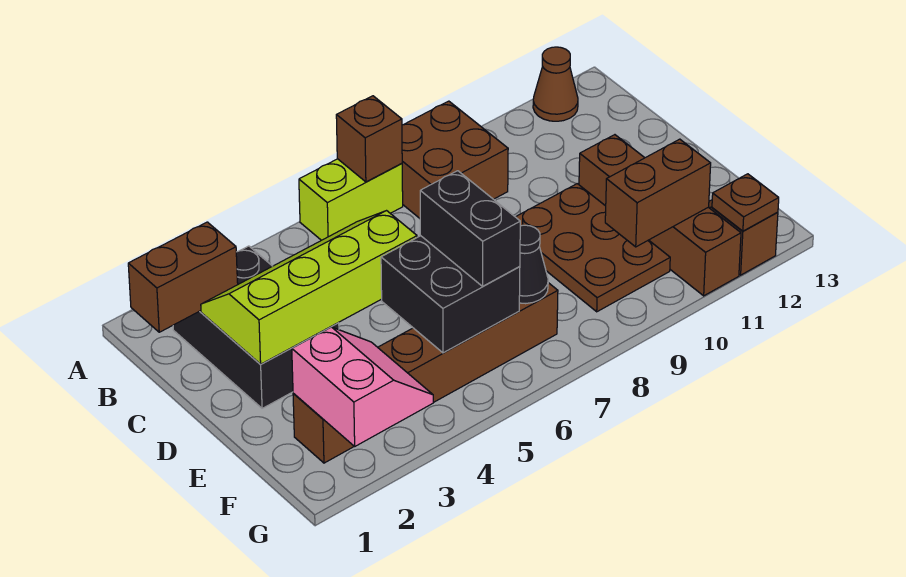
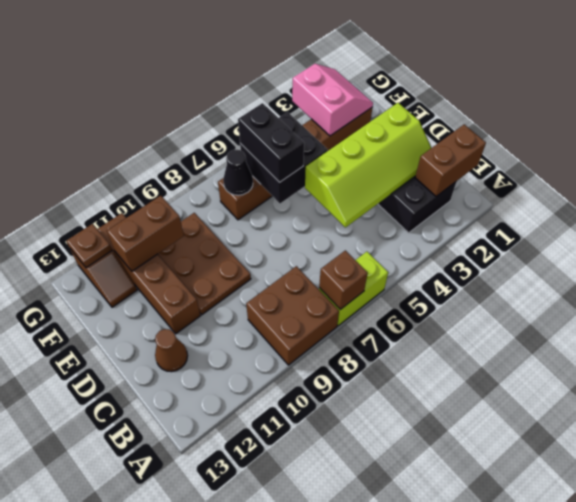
brown 1x1 cone [533,47,578,121] -> brown 1x1 cone moved to [155,329,188,372]
pink 2x2 slope [292,327,433,447] -> pink 2x2 slope turned to [292,64,373,136]

